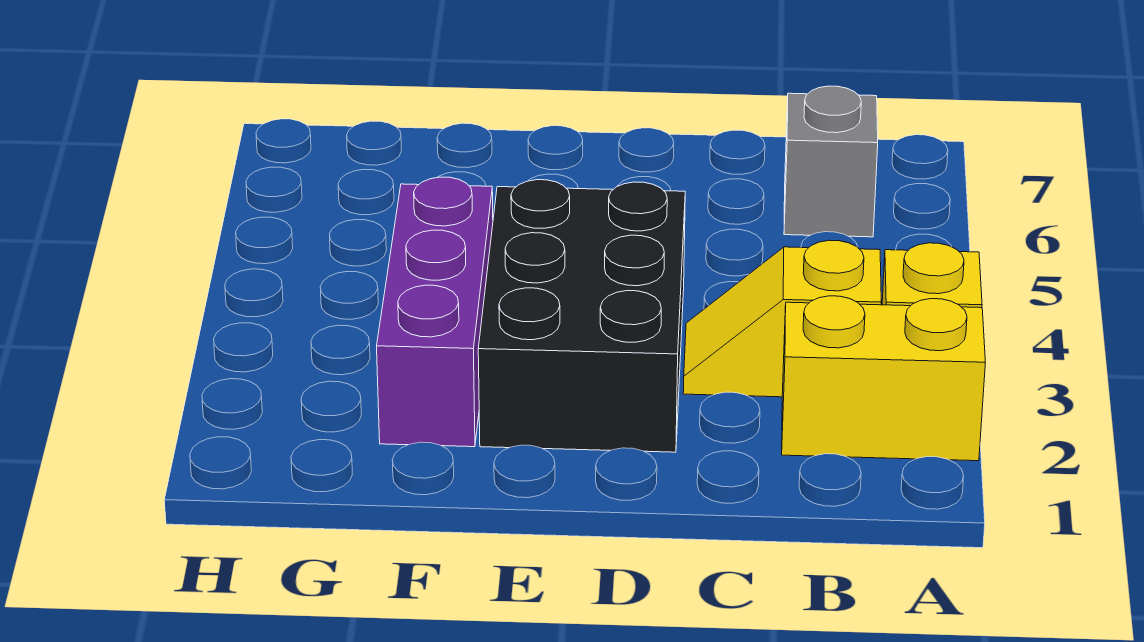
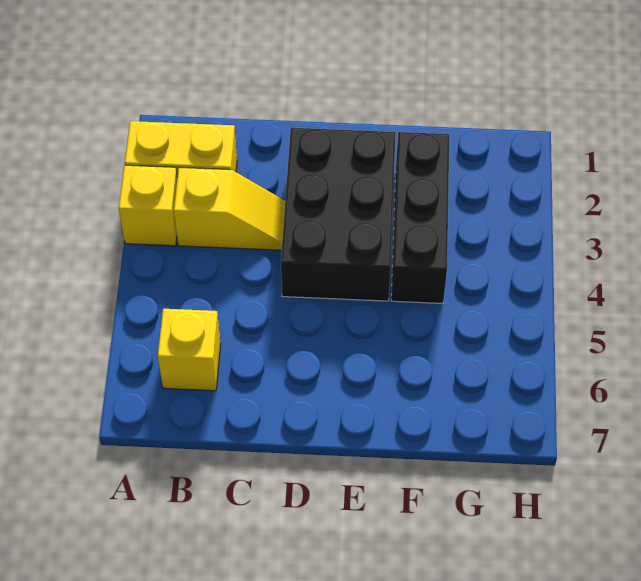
grey 1x1 brick [784,86,878,237] -> yellow 1x1 brick [158,309,221,391]
purple 1x3 brick [377,177,493,447] -> black 1x3 brick [391,132,449,303]

